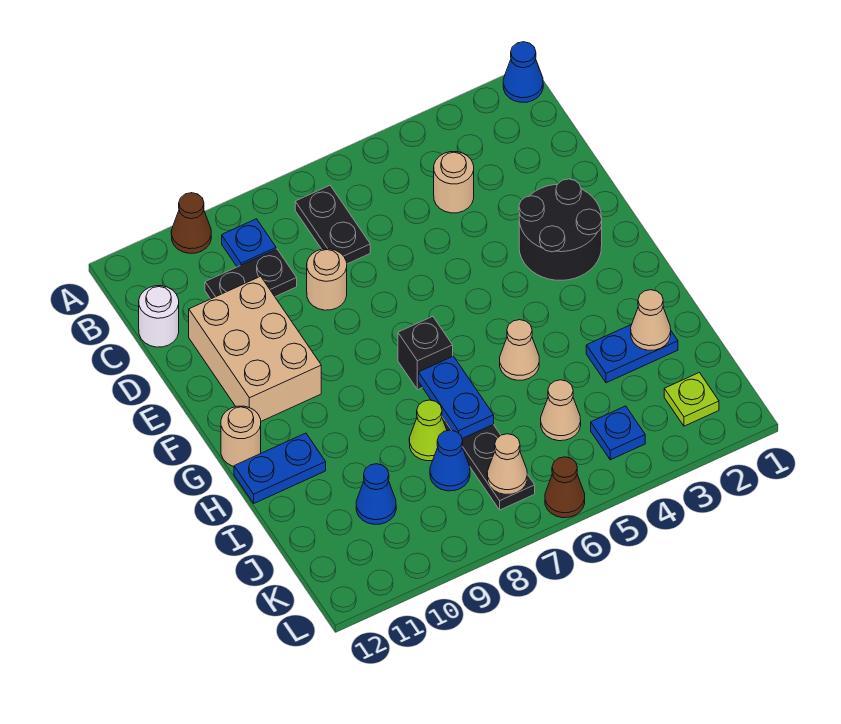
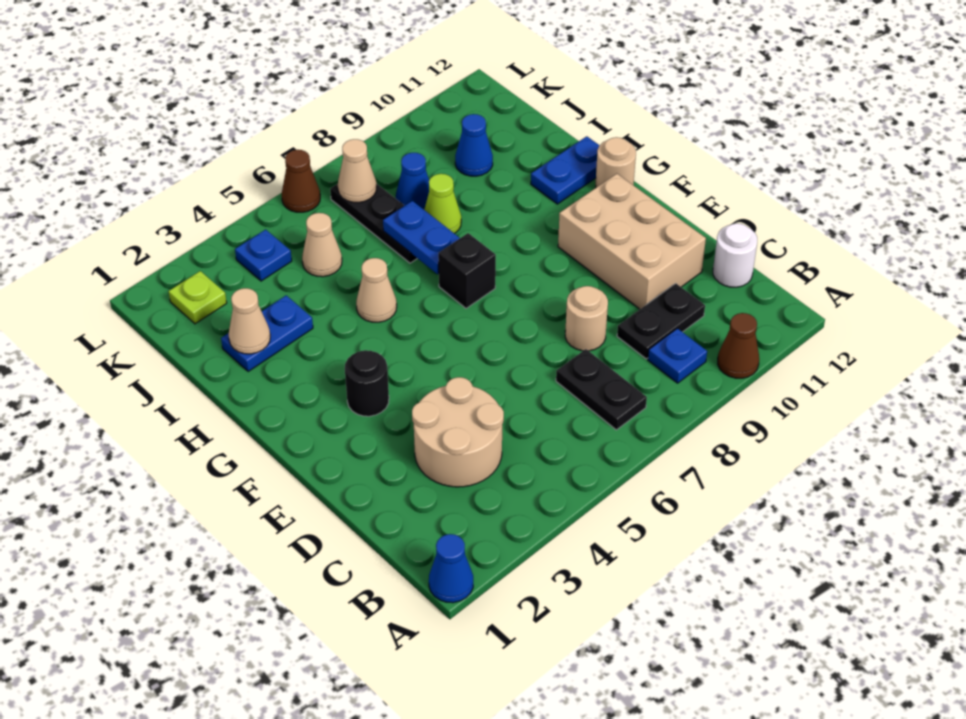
tan 1x1 round brick [434,152,474,213] -> tan 2x2 round brick [412,377,504,487]
black 2x2 round brick [519,179,602,280] -> black 1x1 round brick [345,350,389,416]

